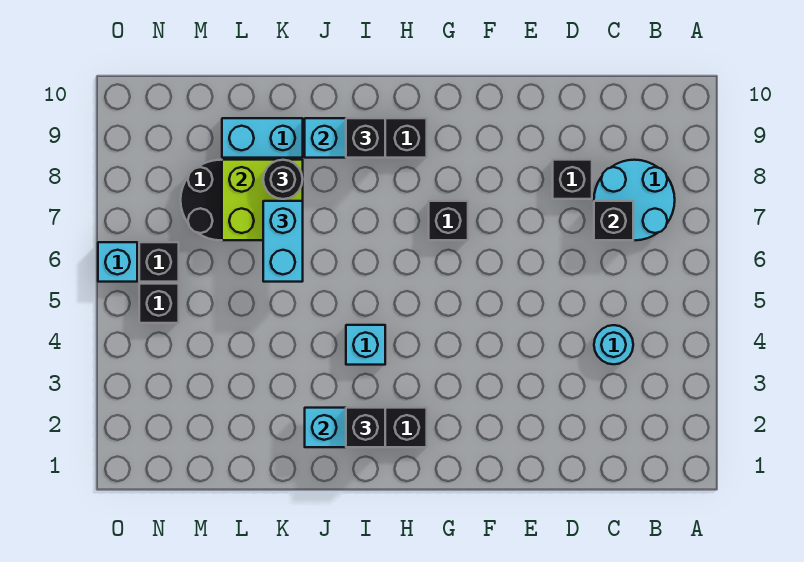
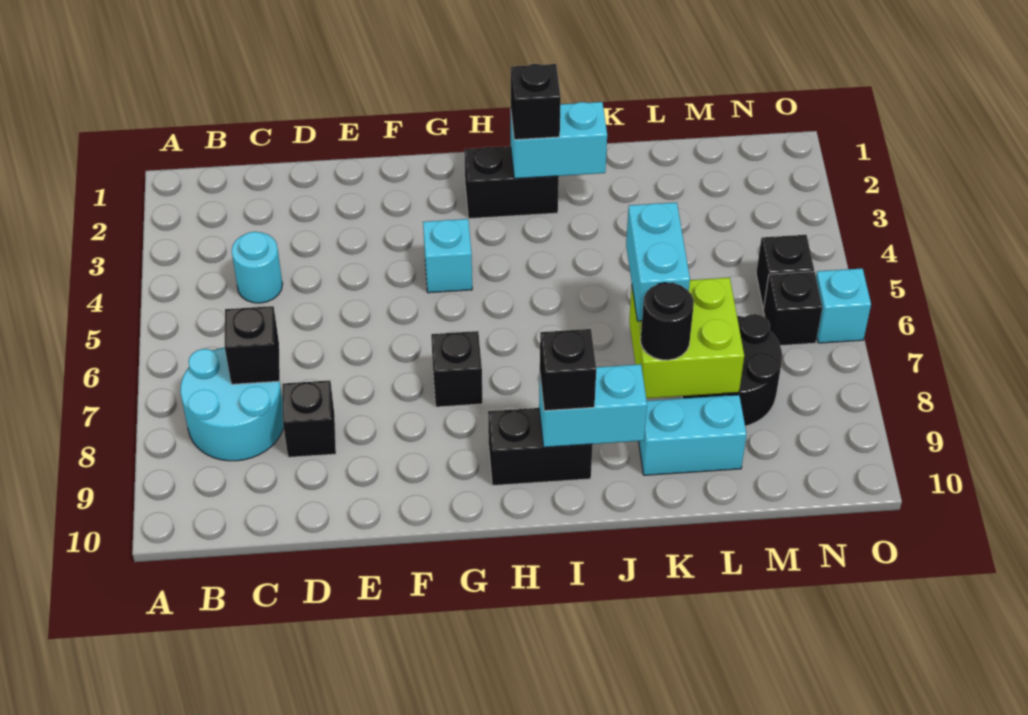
cyan 1x1 brick [346,325,385,365] -> cyan 1x1 brick moved to [423,219,472,293]

